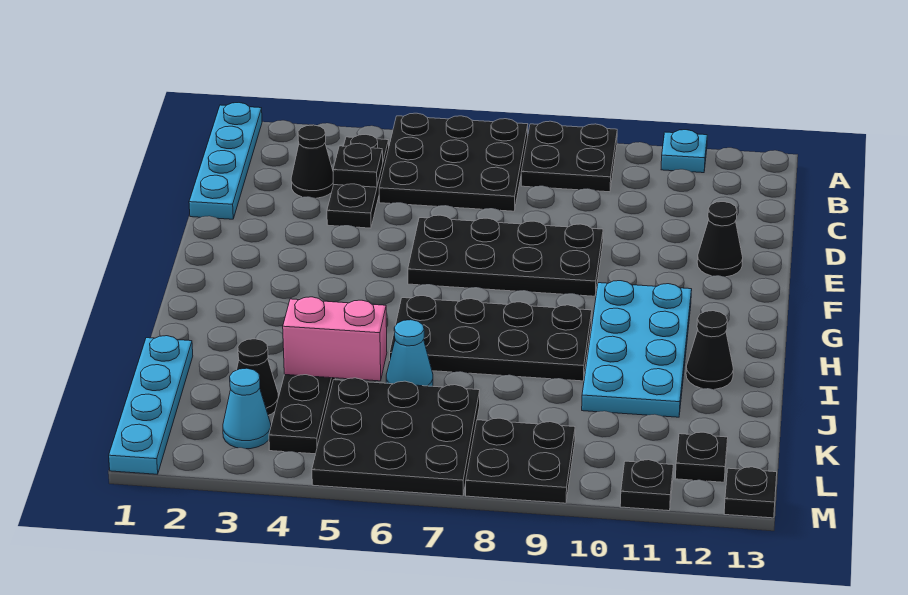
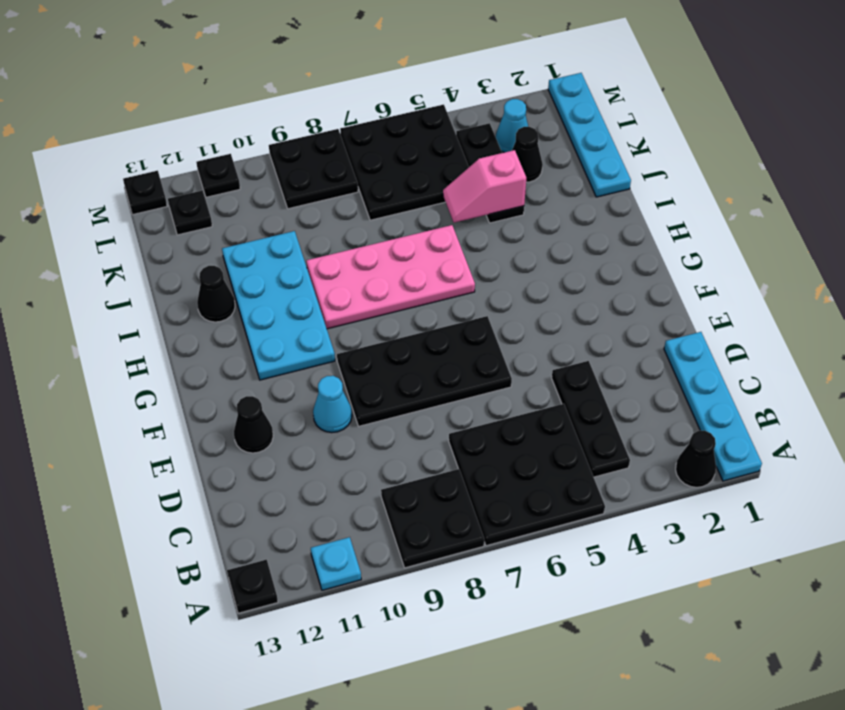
black 1x1 cone [291,125,333,198] -> black 1x1 cone moved to [676,431,716,487]
black 1x1 plate [333,143,383,187] -> black 1x1 plate moved to [227,560,278,613]
black 2x4 plate [390,296,592,381] -> pink 2x4 plate [306,225,475,329]
pink 1x2 brick [283,297,387,381] -> pink 1x2 slope [443,150,526,223]
cyan 1x1 cone [386,320,433,386] -> cyan 1x1 cone moved to [313,376,352,433]

